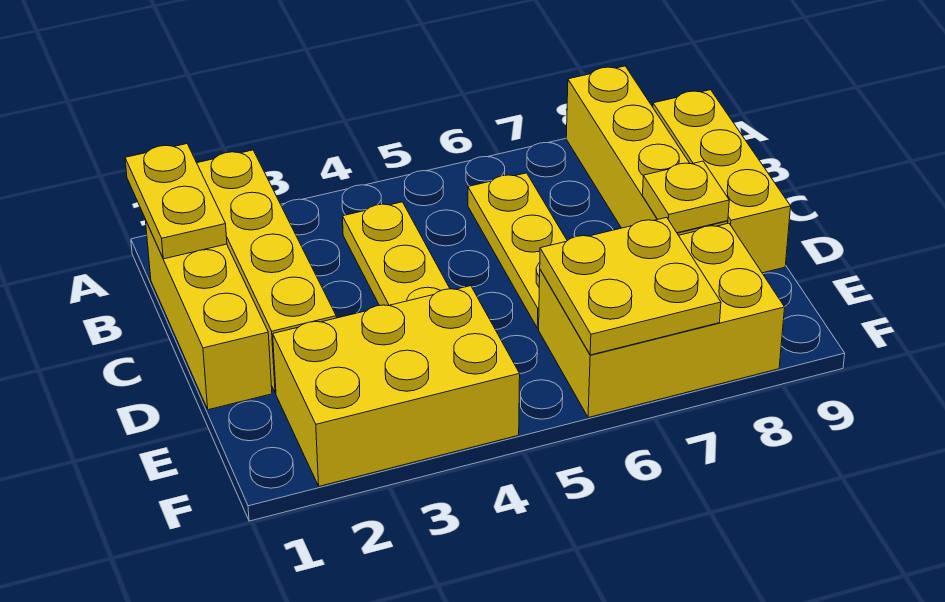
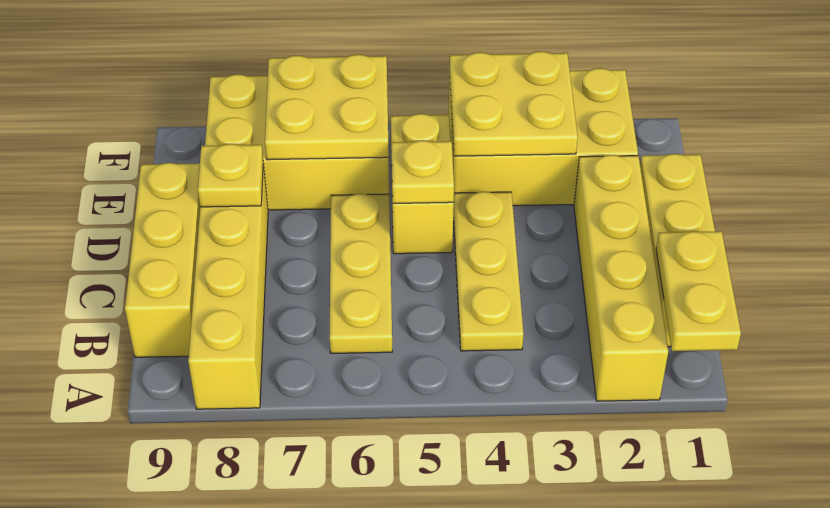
none -> yellow 1x2 brick [391,114,454,254]
none -> yellow 1x1 plate [391,141,454,204]
none -> yellow 2x2 plate [450,51,578,156]

